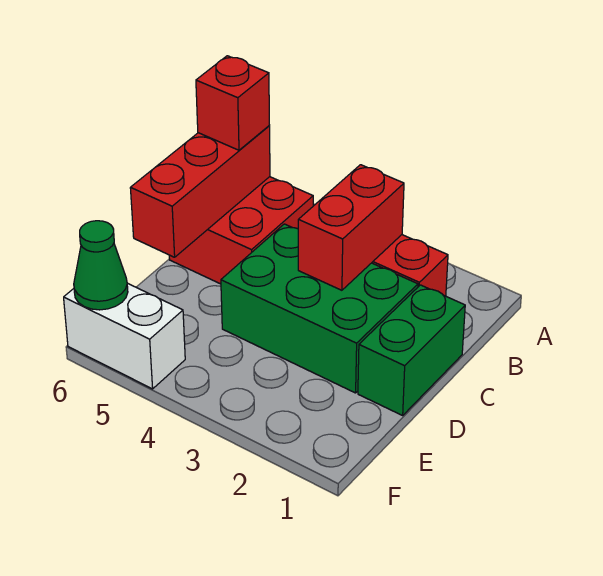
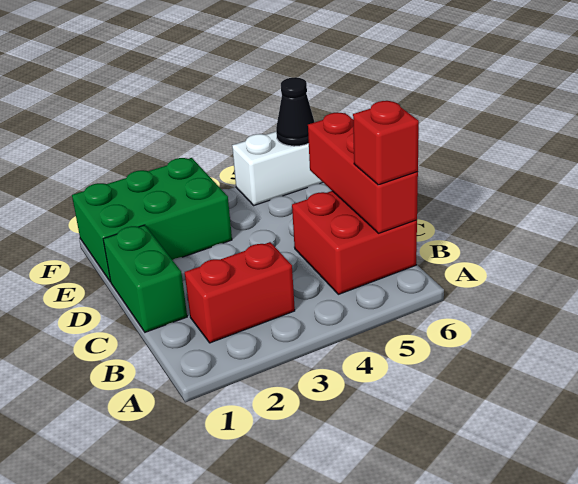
red 1x2 brick [298,165,404,290] -> none
green 2x3 brick [221,224,418,393] -> green 2x3 brick moved to [72,158,232,282]
green 1x1 cone [74,221,128,310] -> black 1x1 cone [276,77,314,146]

